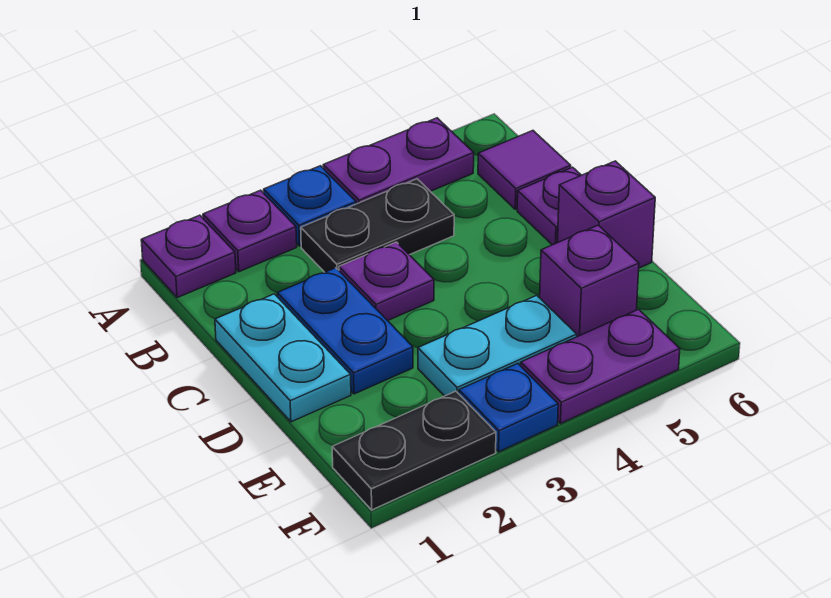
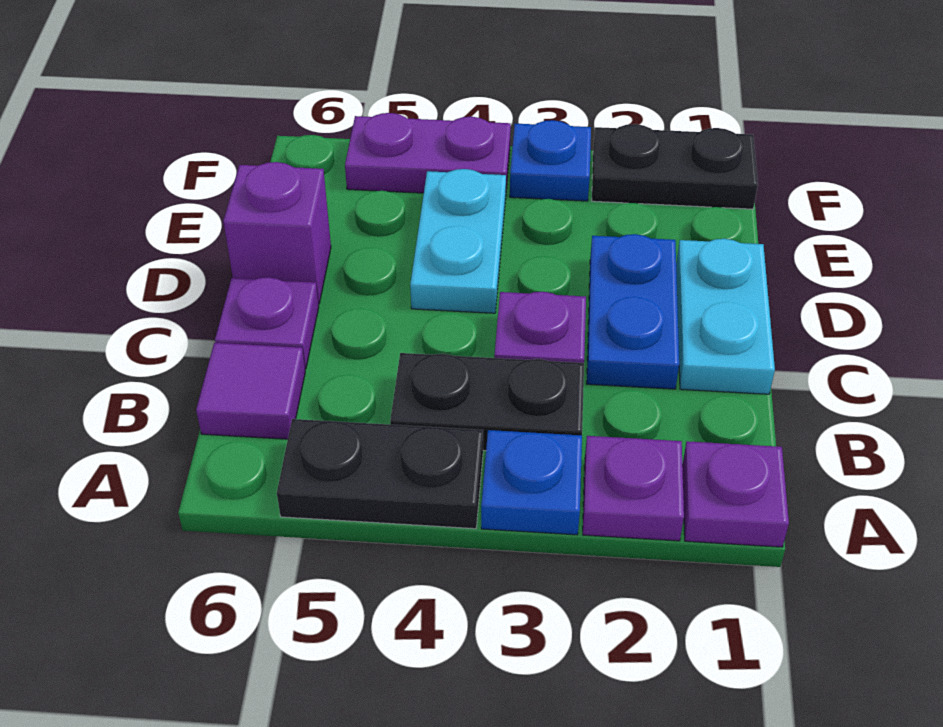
purple 1x2 plate [323,118,474,204] -> black 1x2 plate [277,419,483,529]
cyan 1x2 plate [418,295,577,396] -> cyan 1x2 plate turned to [410,169,506,313]
purple 1x1 brick [540,225,639,337] -> none

